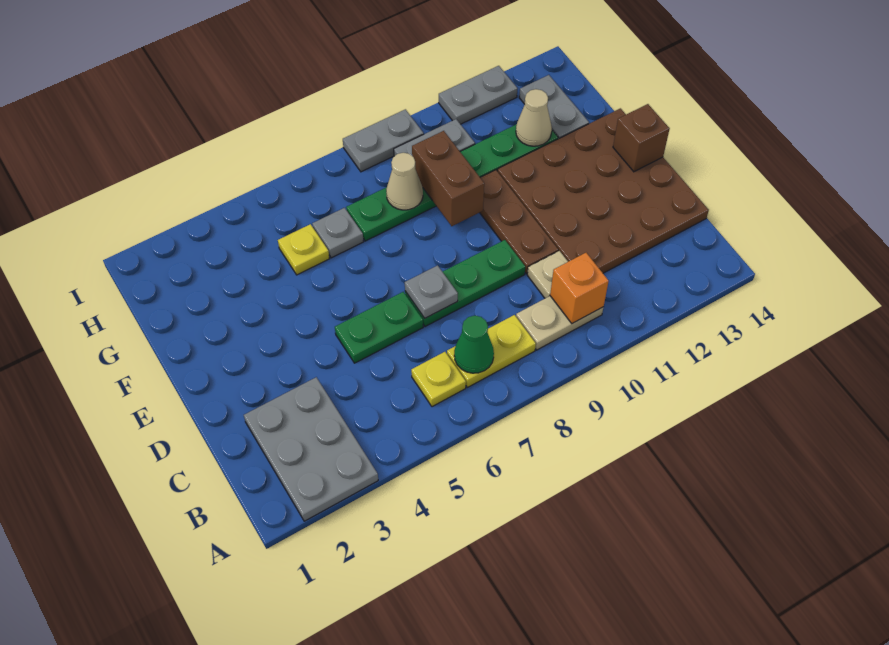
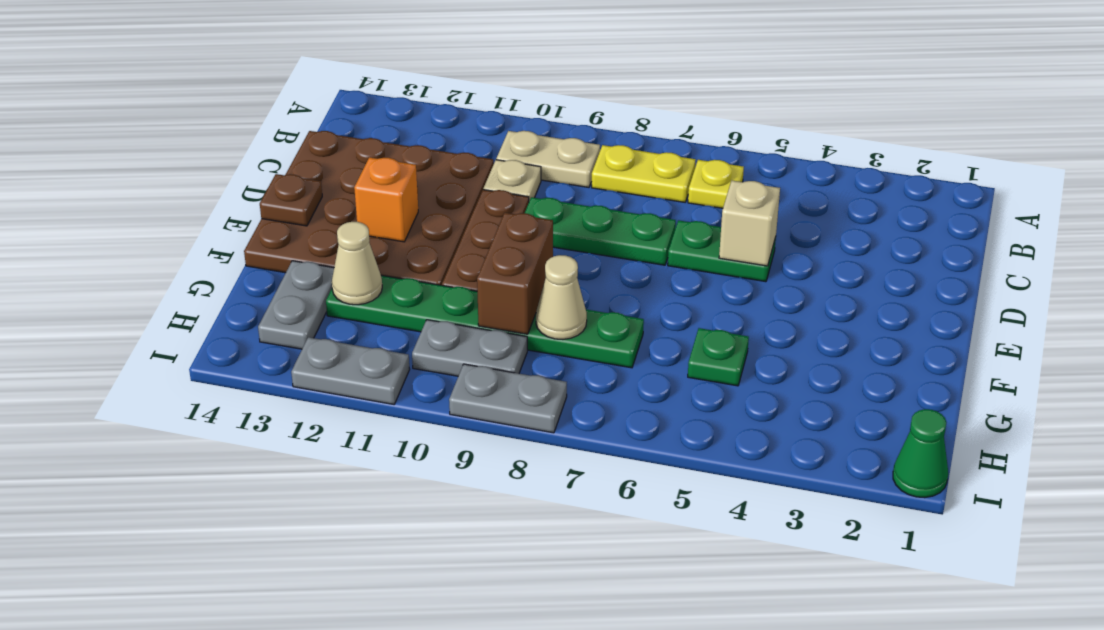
grey 2x3 plate [244,377,378,521] -> none
green 1x1 cone [454,316,494,373] -> green 1x1 cone moved to [893,409,948,498]
orange 1x1 brick [550,253,609,323] -> orange 1x1 brick moved to [354,157,418,242]
none -> tan 1x1 brick [719,181,780,266]
grey 1x1 plate [405,265,458,318] -> none
brown 1x1 brick [613,104,670,172] -> brown 1x1 plate [260,174,322,226]
yellow 1x1 plate [278,224,330,275] -> green 1x1 plate [688,328,749,386]
grey 1x1 plate [312,208,364,258] -> none

